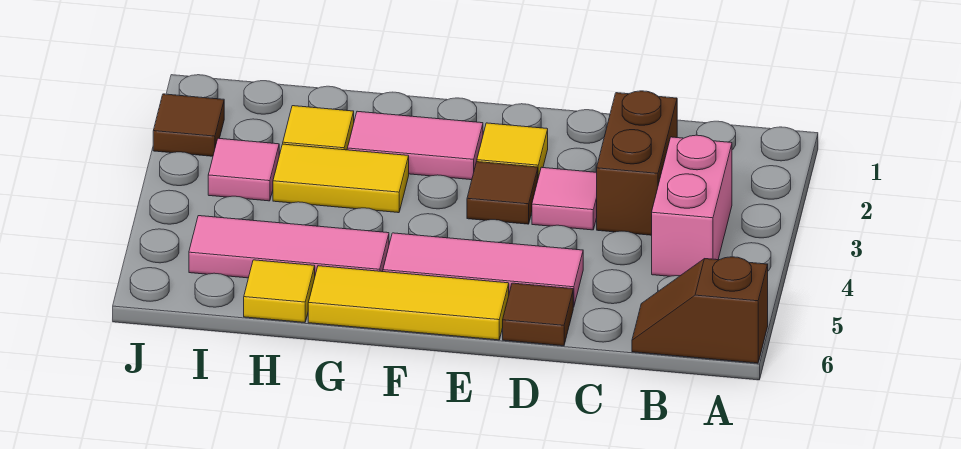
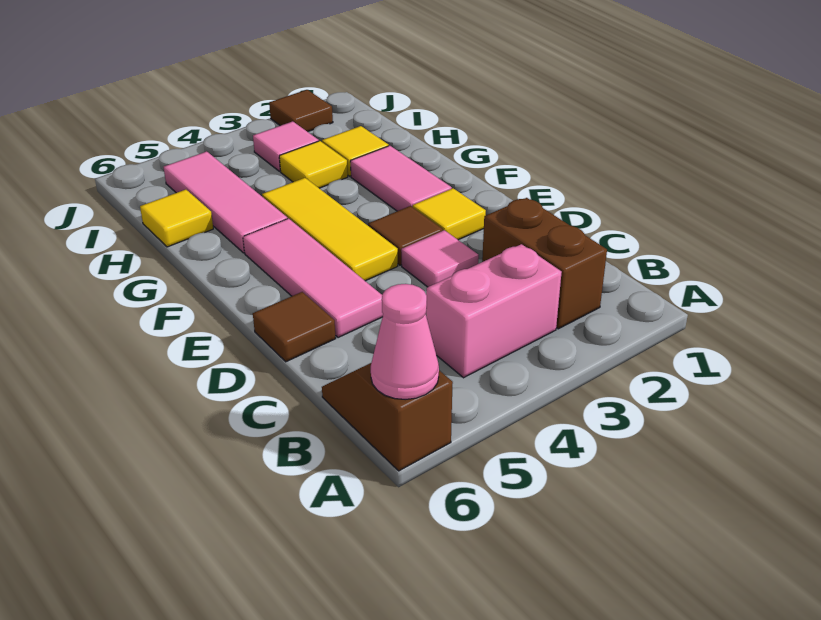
none -> pink 1x1 cone [371,284,439,400]
brown 1x2 brick [597,91,677,235] -> brown 1x2 brick turned to [482,198,607,329]
yellow 1x3 tile [308,266,509,340] -> yellow 1x3 tile moved to [262,178,398,281]
yellow 1x2 tile [273,144,409,213] -> yellow 1x1 tile [279,141,348,188]

